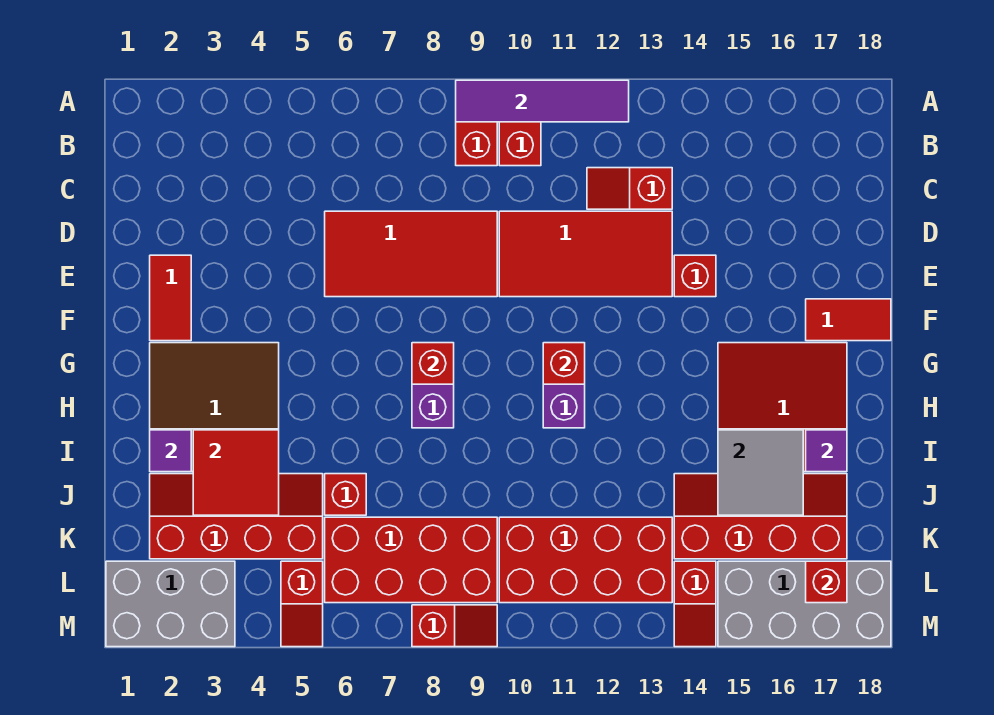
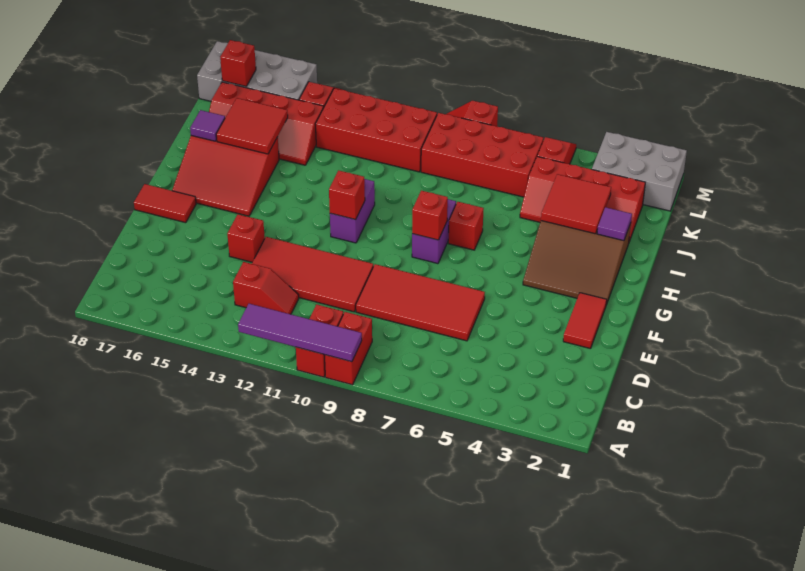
grey 2x2 tile [718,430,803,515] -> red 2x2 tile [216,98,288,154]
red 1x1 brick [325,474,366,515] -> red 1x1 brick moved to [448,202,484,250]

